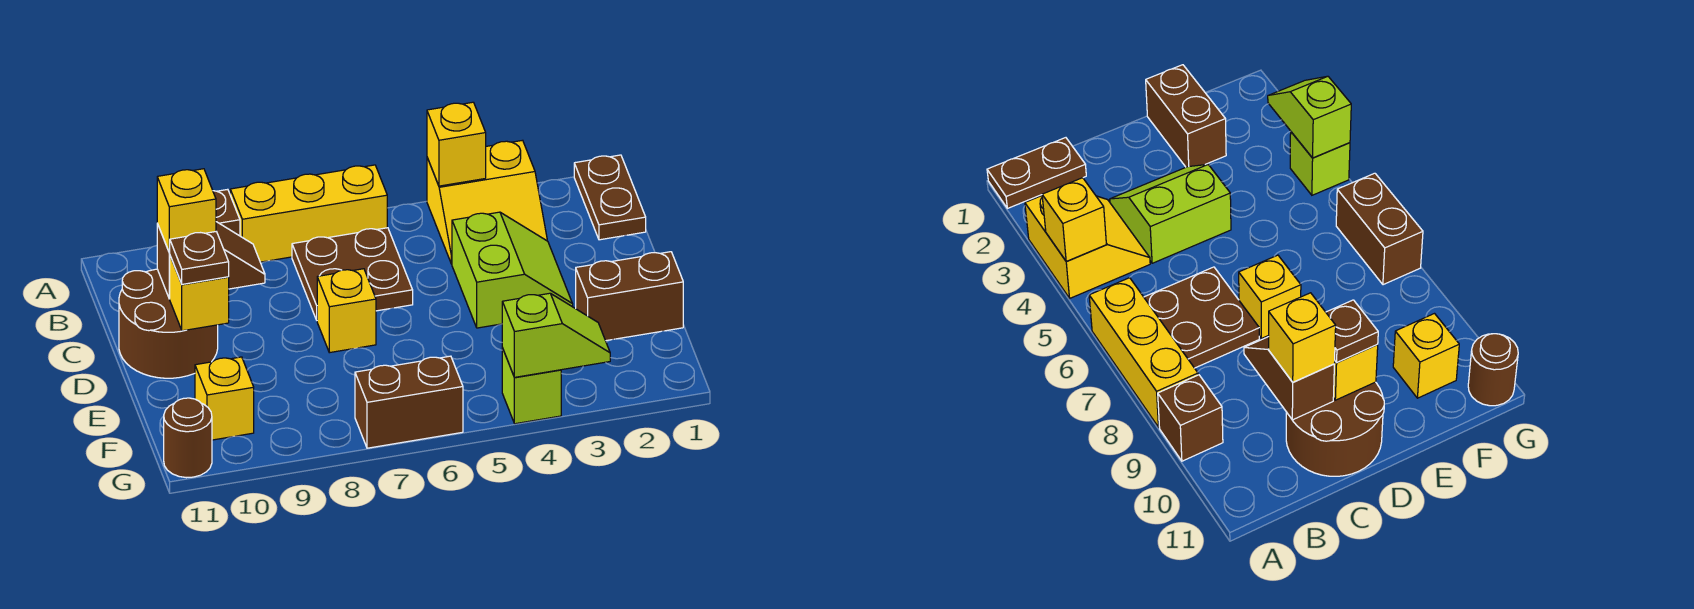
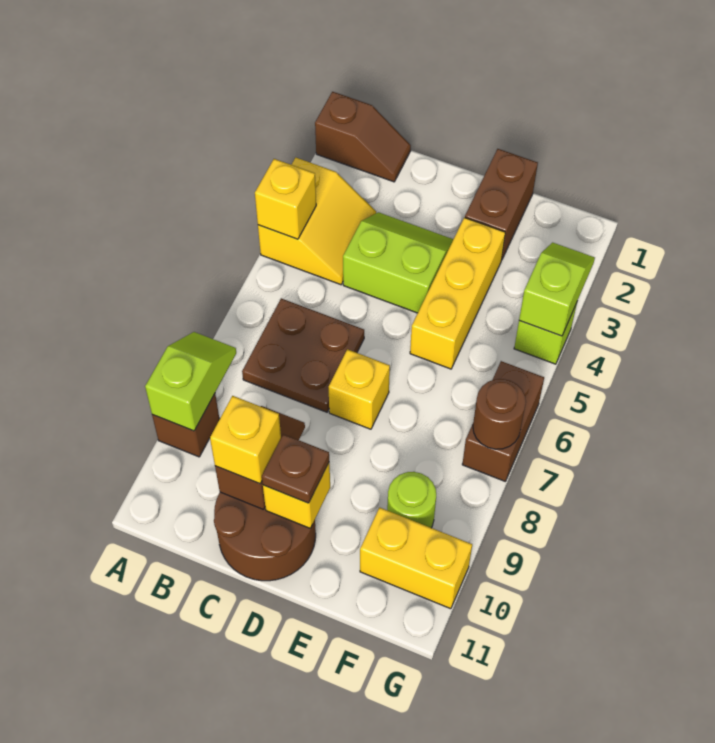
brown 1x2 plate [574,155,646,240] -> brown 1x2 slope [315,92,411,182]
yellow 1x3 brick [230,165,387,262] -> yellow 1x3 brick moved to [410,217,505,369]
none -> lime 1x2 slope [145,332,236,431]
none -> lime 1x1 round brick [387,472,436,528]
yellow 1x1 brick [195,357,254,440] -> yellow 1x2 brick [360,507,472,609]
brown 1x1 round brick [164,398,212,478] -> brown 1x1 round brick moved to [473,379,526,449]

